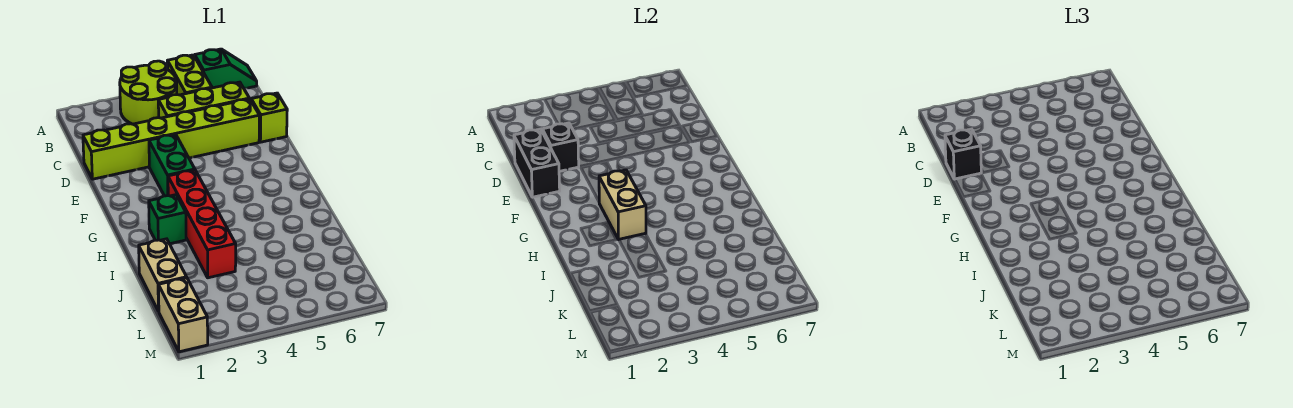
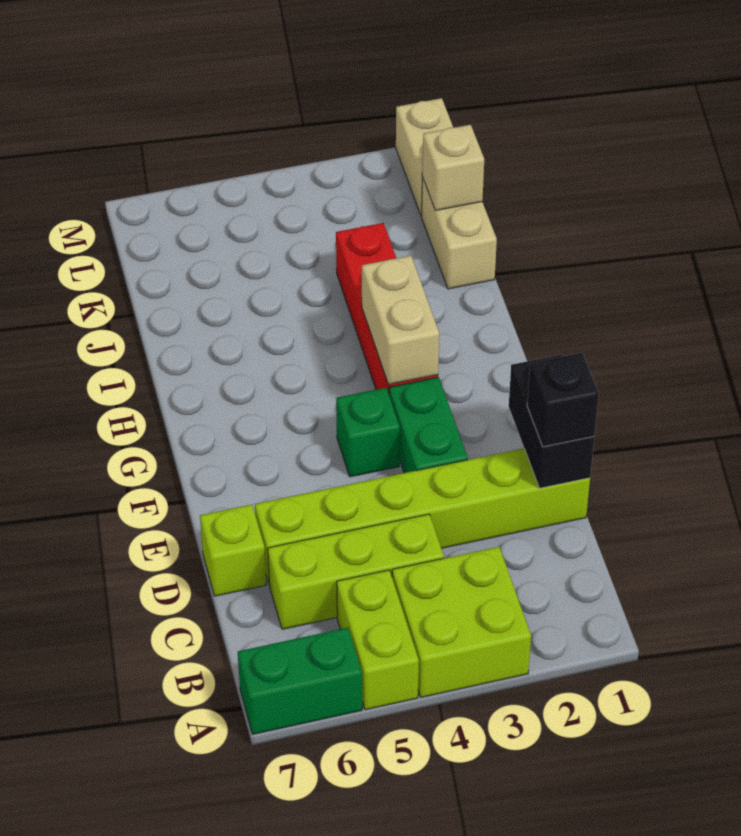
lime 2x2 round brick [120,61,177,124] -> lime 2x2 brick [392,547,531,697]
green 1x2 slope [195,49,257,89] -> green 1x2 brick [238,628,362,734]
black 1x1 brick [542,123,579,171] -> none
green 1x1 brick [149,195,186,244] -> green 1x1 brick moved to [336,388,400,477]
none -> tan 1x1 brick [422,125,484,211]

